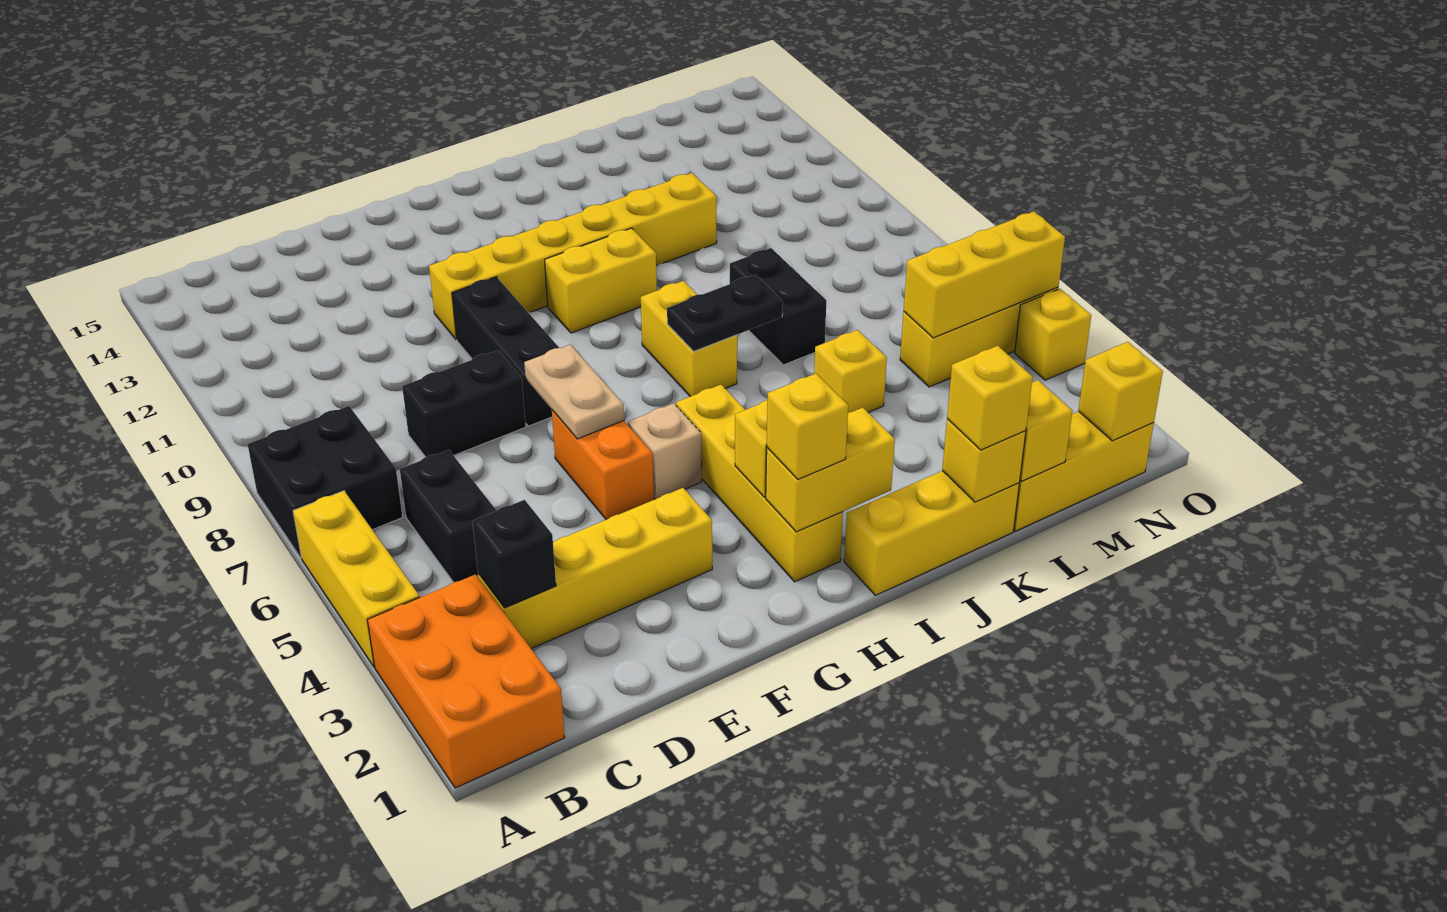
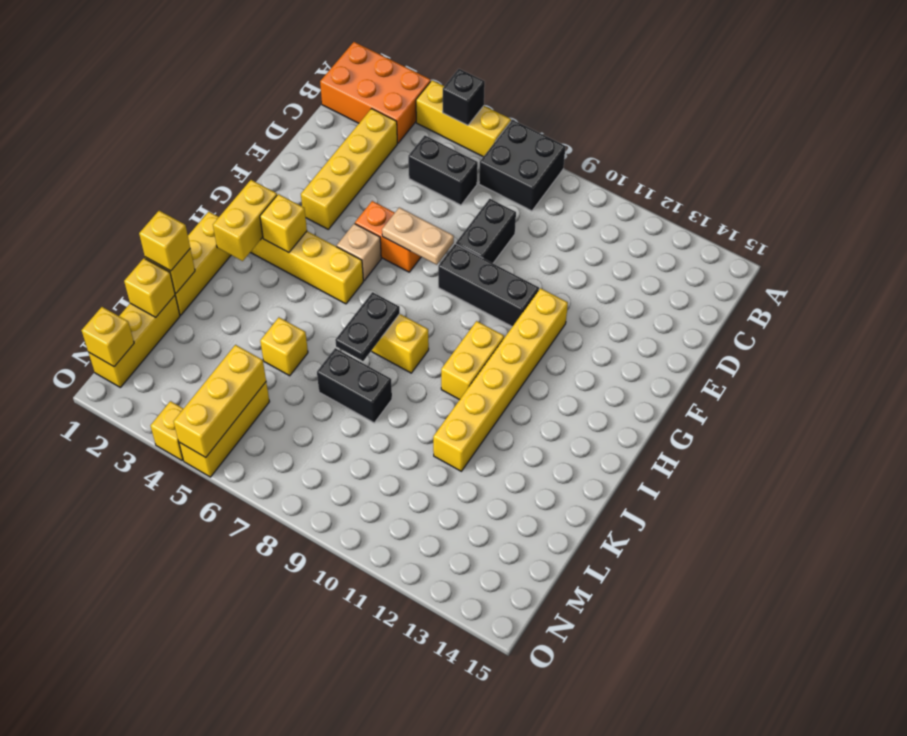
black 1x1 brick [472,500,556,608] -> black 1x1 brick moved to [443,69,485,125]
yellow 1x1 brick [767,374,848,479] -> none

